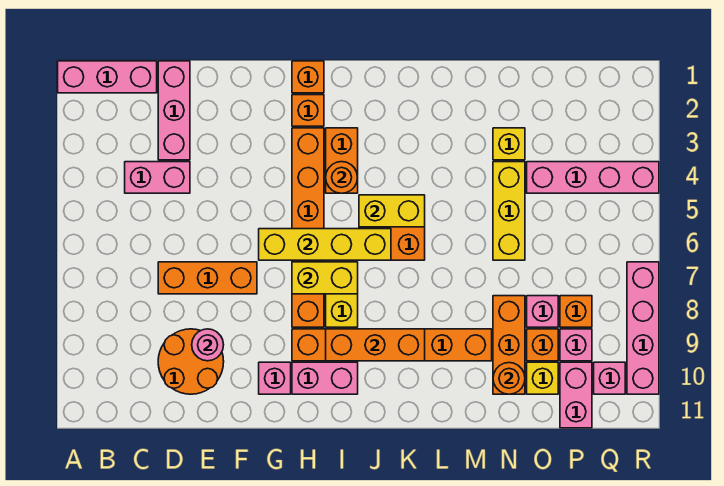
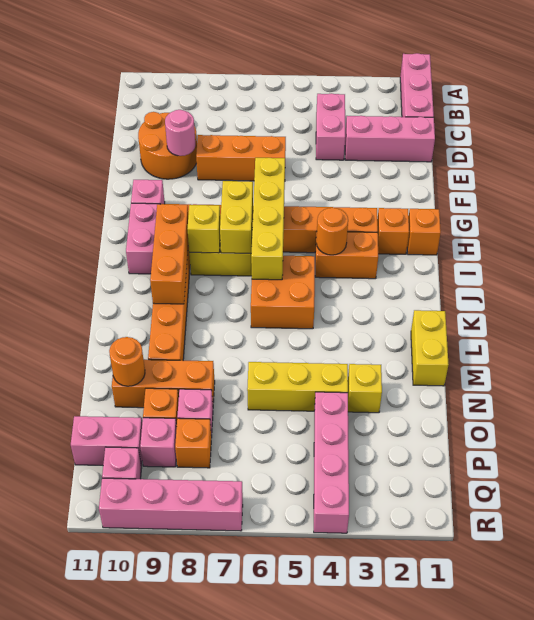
orange 1x3 brick [158,262,257,294] -> orange 1x3 brick turned to [196,135,286,181]
yellow 1x2 brick [359,195,425,227] -> yellow 1x2 brick moved to [411,310,449,386]
yellow 1x1 brick [527,362,558,394] -> yellow 1x1 brick moved to [188,205,220,253]

